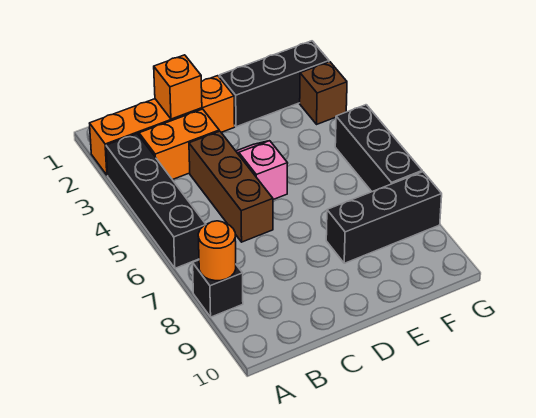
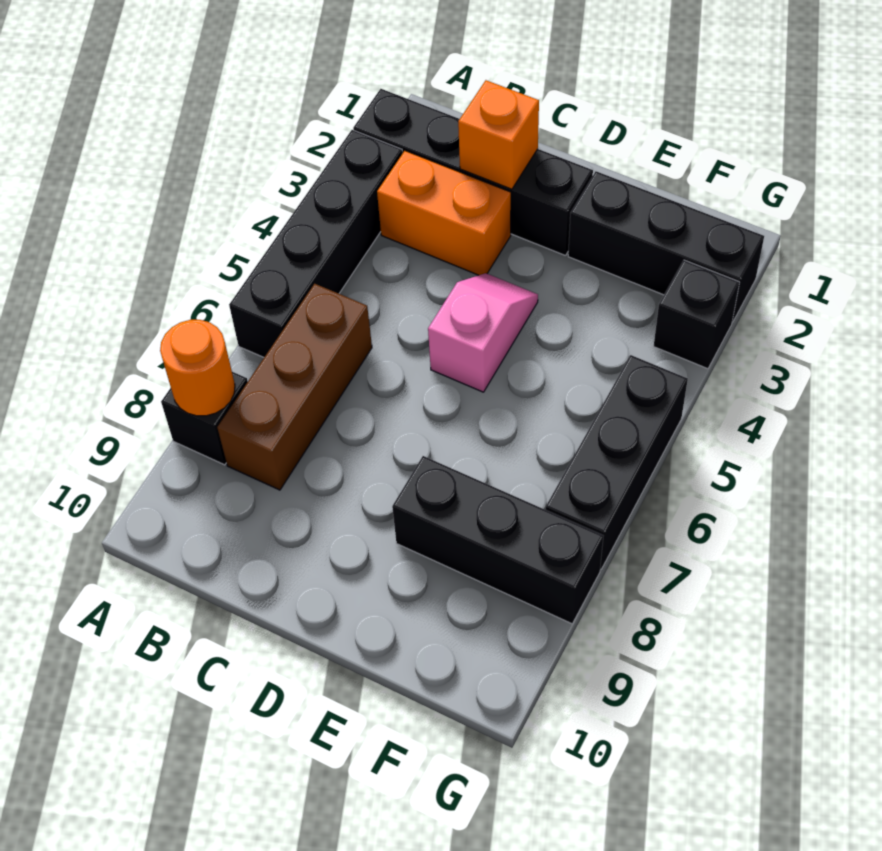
orange 1x4 brick [90,76,235,175] -> black 1x4 brick [353,89,593,256]
brown 1x3 brick [189,131,273,242] -> brown 1x3 brick moved to [217,284,372,490]
brown 1x1 brick [300,62,347,124] -> black 1x1 brick [654,260,740,369]

